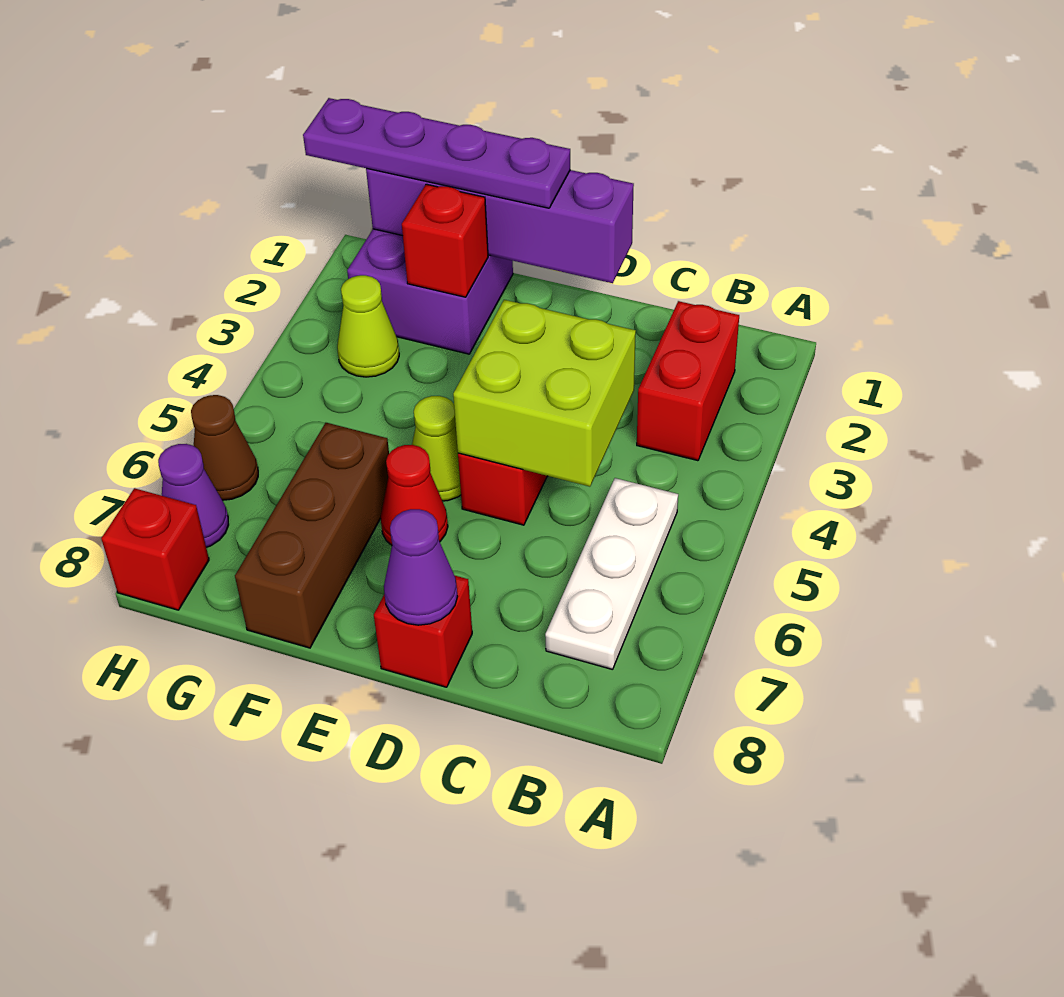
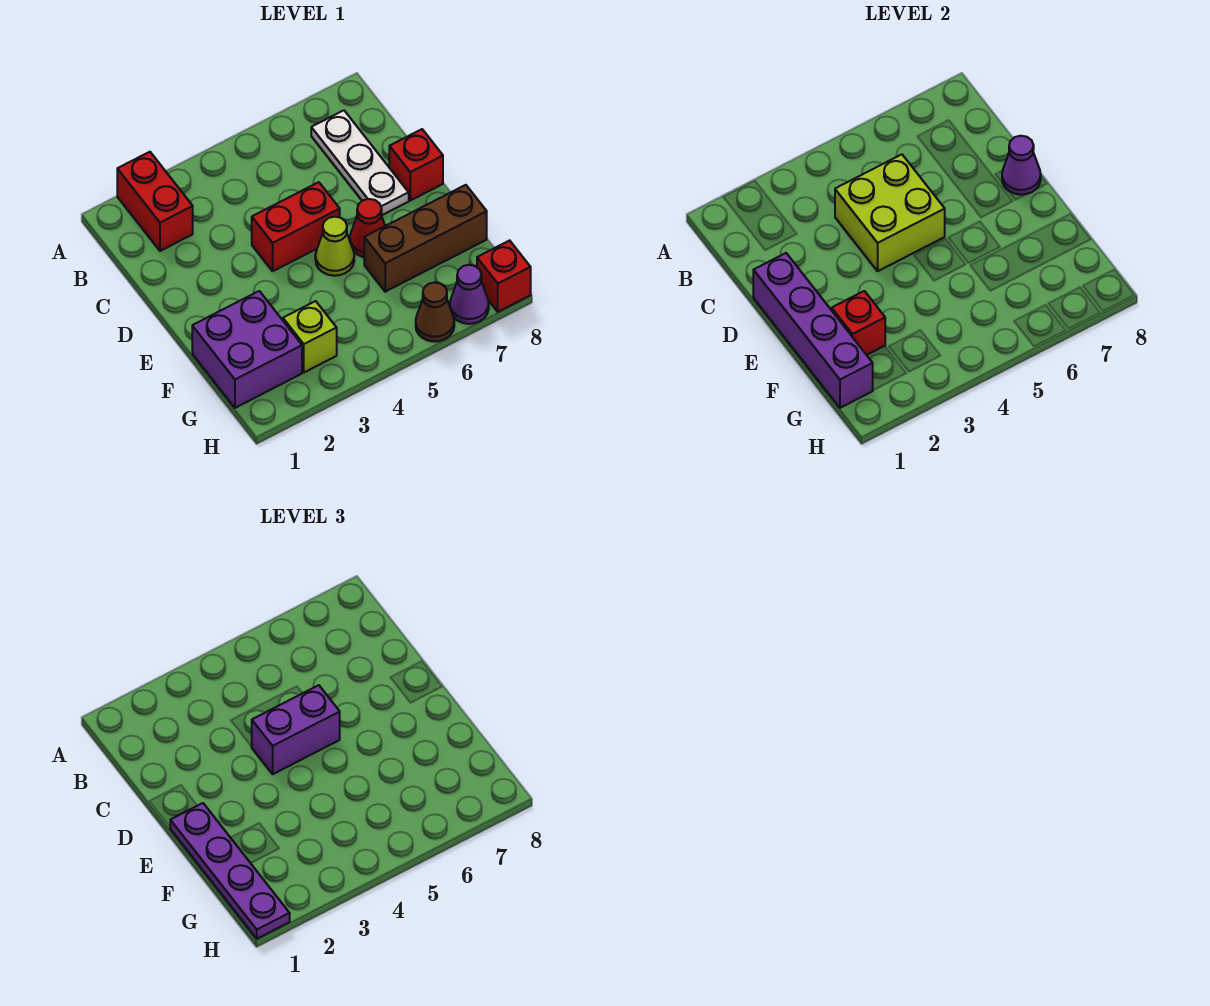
red 1x2 brick [637,301,739,461] -> red 1x2 brick turned to [117,152,193,251]
white 1x3 plate [545,478,678,670] -> white 1x3 plate turned to [311,110,409,215]
none -> purple 1x2 brick [251,685,340,774]
lime 1x1 cone [337,275,399,377] -> lime 1x1 brick [283,301,337,372]

